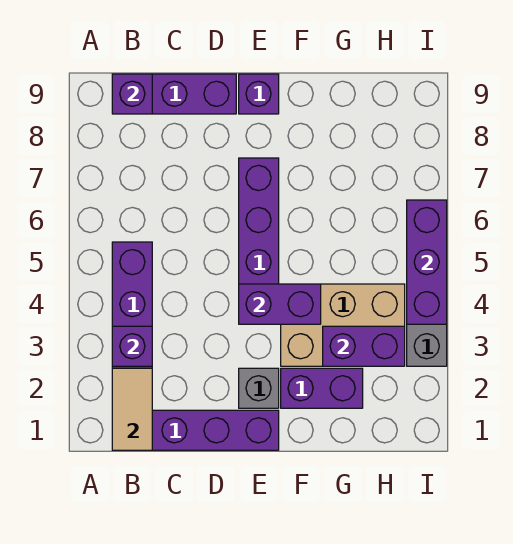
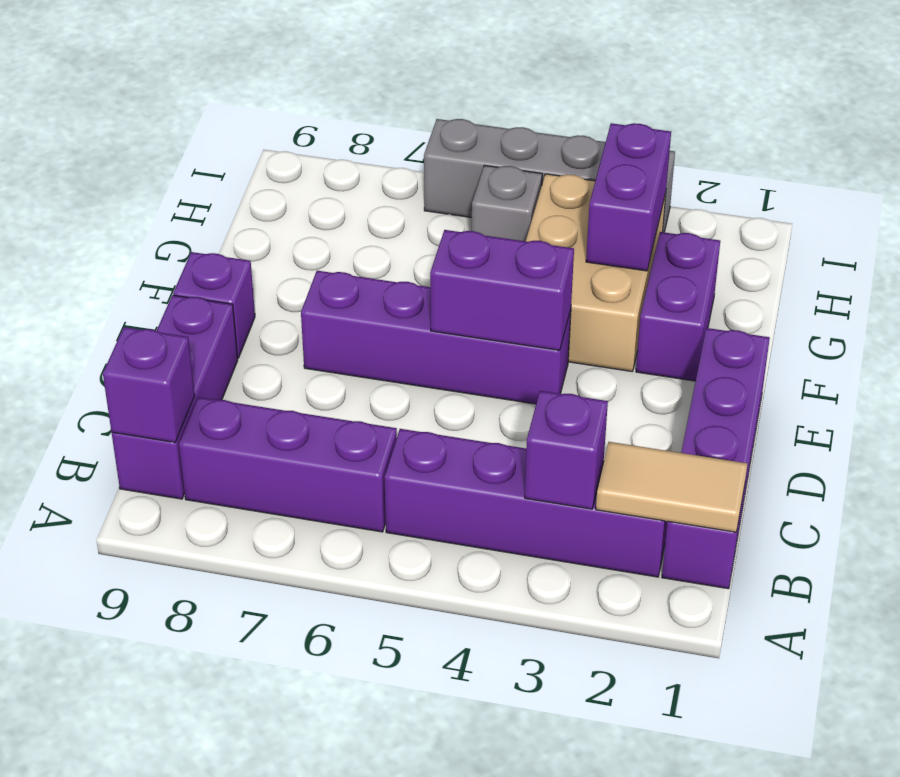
grey 1x1 brick [239,368,279,408] -> grey 1x1 brick moved to [472,165,542,241]
purple 1x2 brick [239,284,321,324] -> purple 1x2 brick turned to [430,230,574,350]
purple 1x3 brick [407,200,447,324] -> purple 1x3 brick moved to [179,397,397,532]

